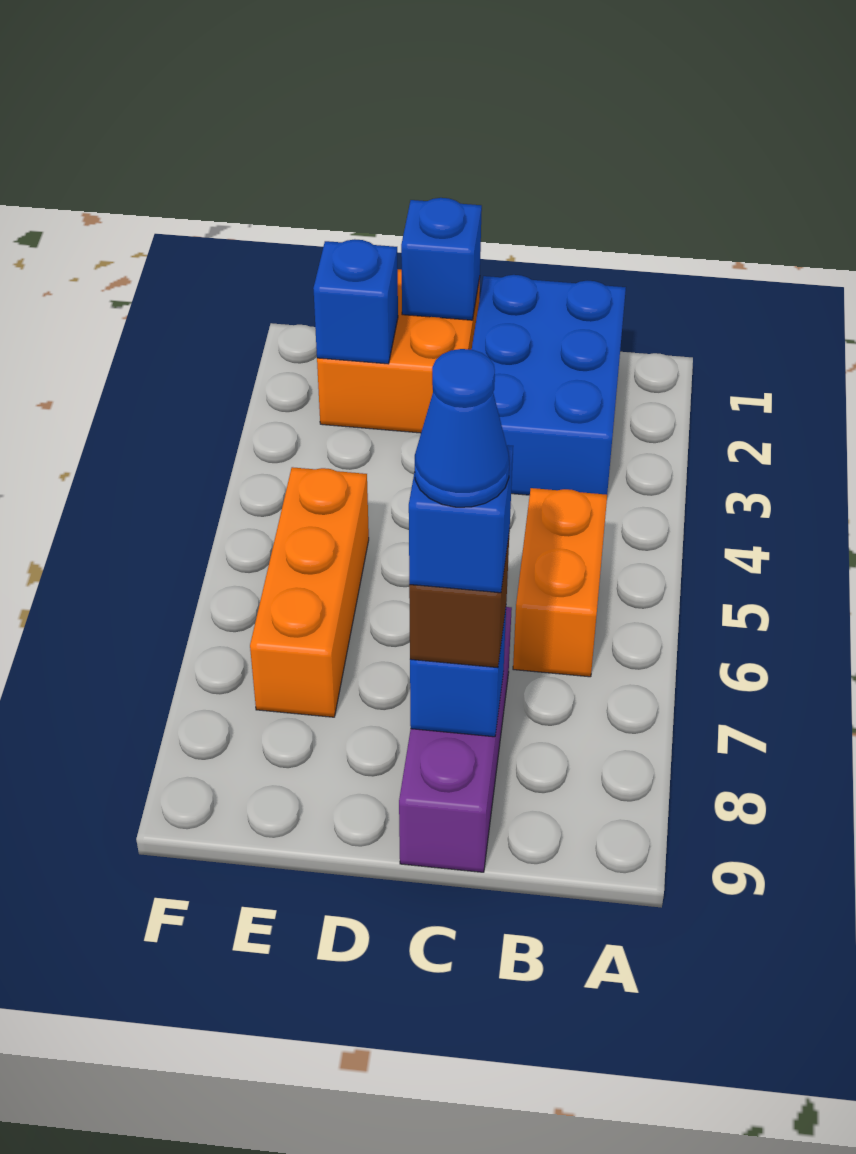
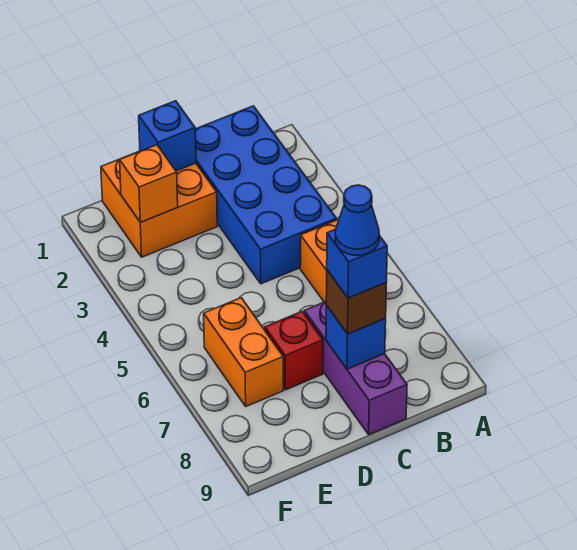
blue 2x3 brick [472,275,626,495] -> blue 2x4 brick [195,106,337,284]
none -> red 1x1 brick [265,311,323,390]
blue 1x1 brick [313,239,398,364] -> orange 1x1 brick [120,145,178,222]
orange 1x3 brick [250,467,369,717] -> orange 1x2 brick [204,298,283,406]

